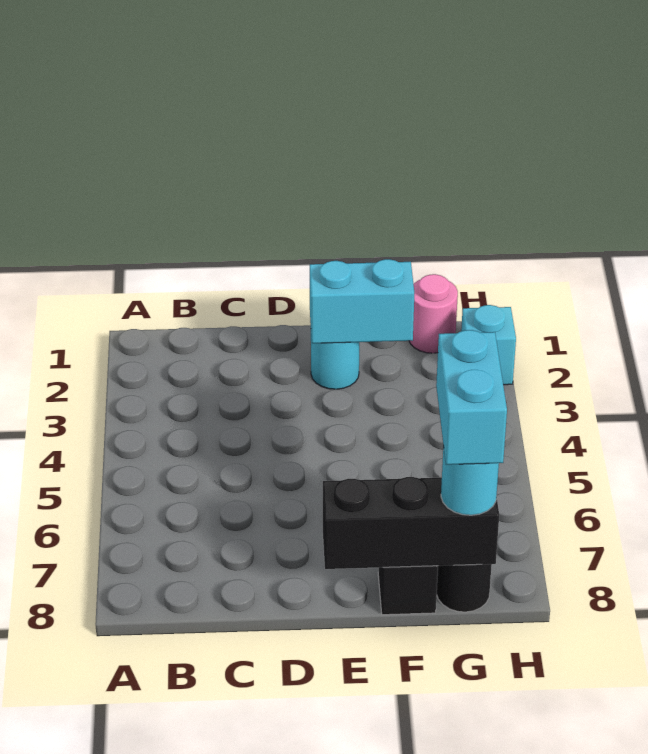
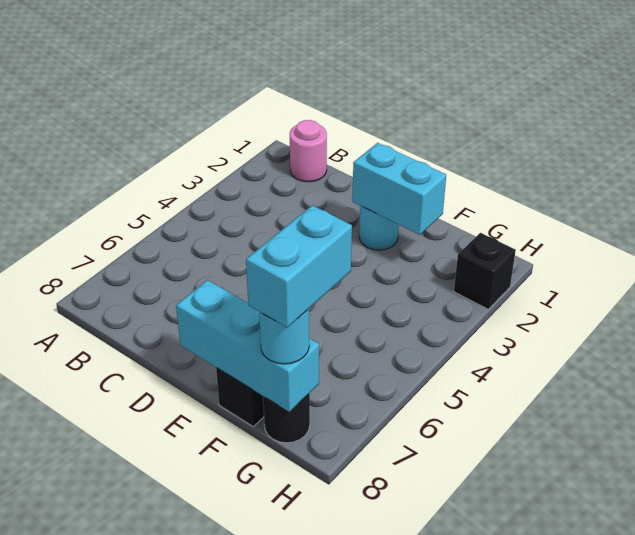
black 1x3 brick [323,477,499,569] -> cyan 1x3 brick [176,280,319,412]
pink 1x1 round brick [409,274,458,353] -> pink 1x1 round brick moved to [290,120,327,182]
cyan 1x1 brick [461,305,516,385] -> black 1x1 brick [454,233,516,309]

